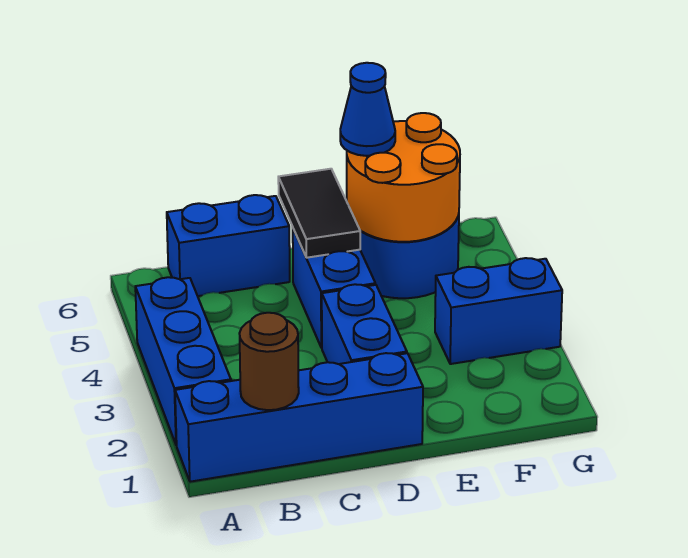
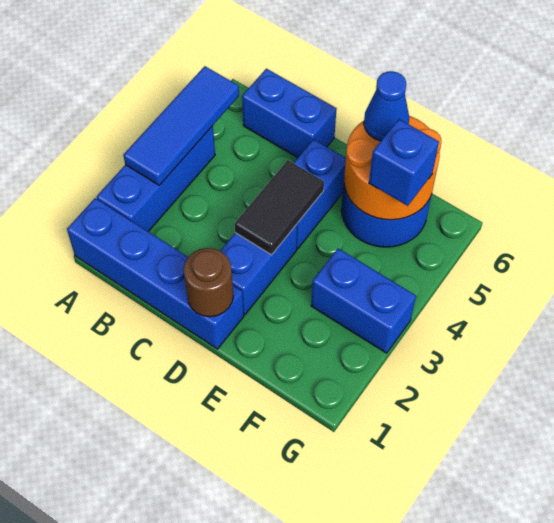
none -> blue 1x3 tile [123,66,239,185]
brown 1x1 round brick [239,313,299,410] -> brown 1x1 round brick moved to [184,248,233,317]
black 1x2 tile [278,169,360,258] -> black 1x2 tile moved to [235,160,324,255]
none -> blue 1x1 brick [369,119,439,206]

